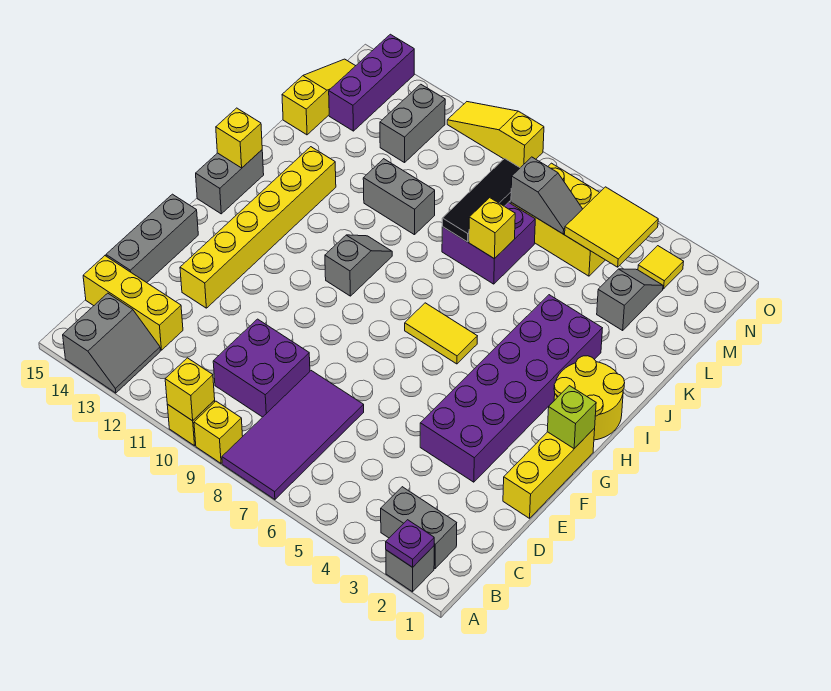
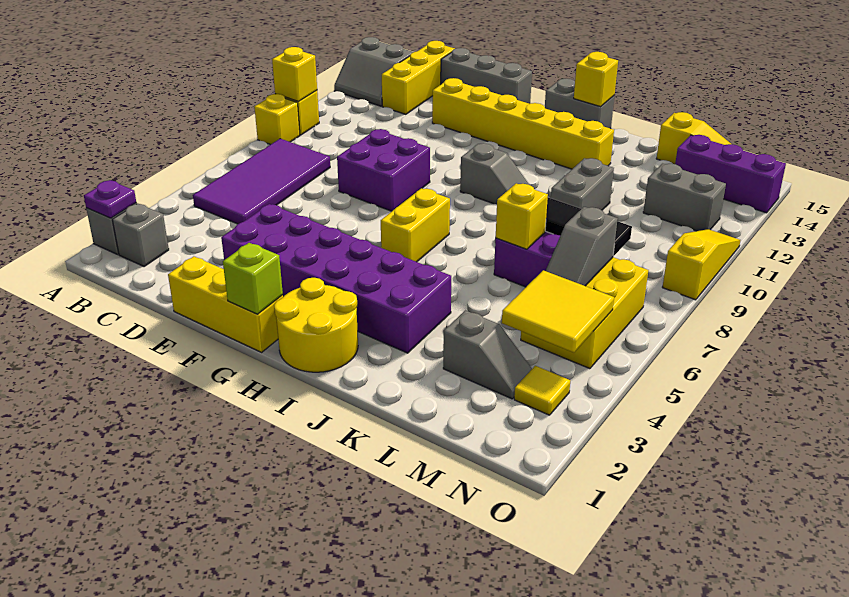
purple 2x4 tile [222,371,364,499] -> purple 2x4 tile turned to [193,139,330,224]
grey 1x2 brick [381,487,457,568] -> grey 1x1 brick [112,204,169,267]
purple 2x2 brick [213,319,310,417] -> purple 2x2 brick moved to [337,129,430,211]
yellow 1x2 tile [405,303,477,364] -> yellow 1x2 brick [381,188,450,262]

